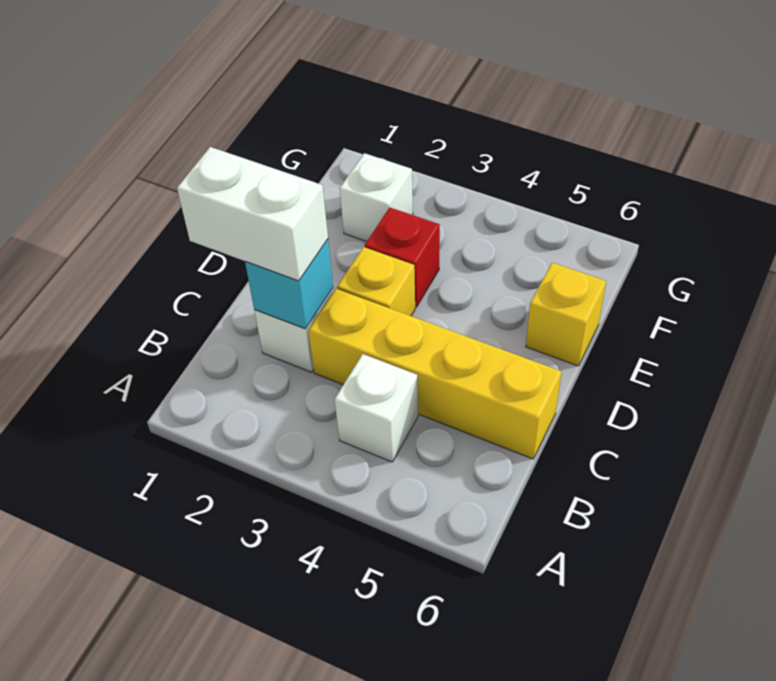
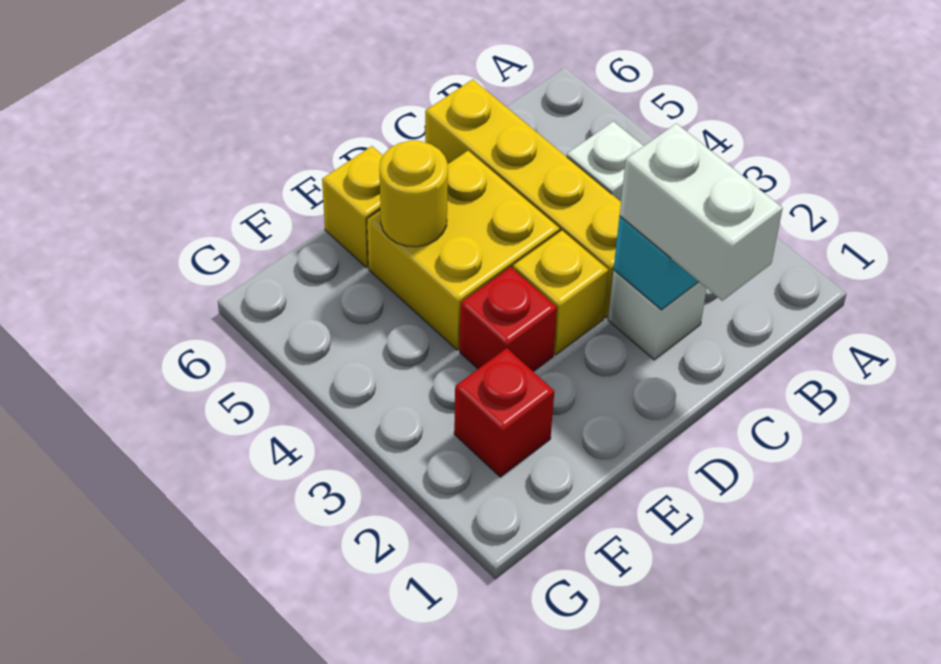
none -> yellow 2x2 brick [367,151,560,350]
none -> yellow 1x1 round brick [379,140,448,247]
white 1x1 brick [340,153,413,242] -> red 1x1 brick [454,348,554,477]

